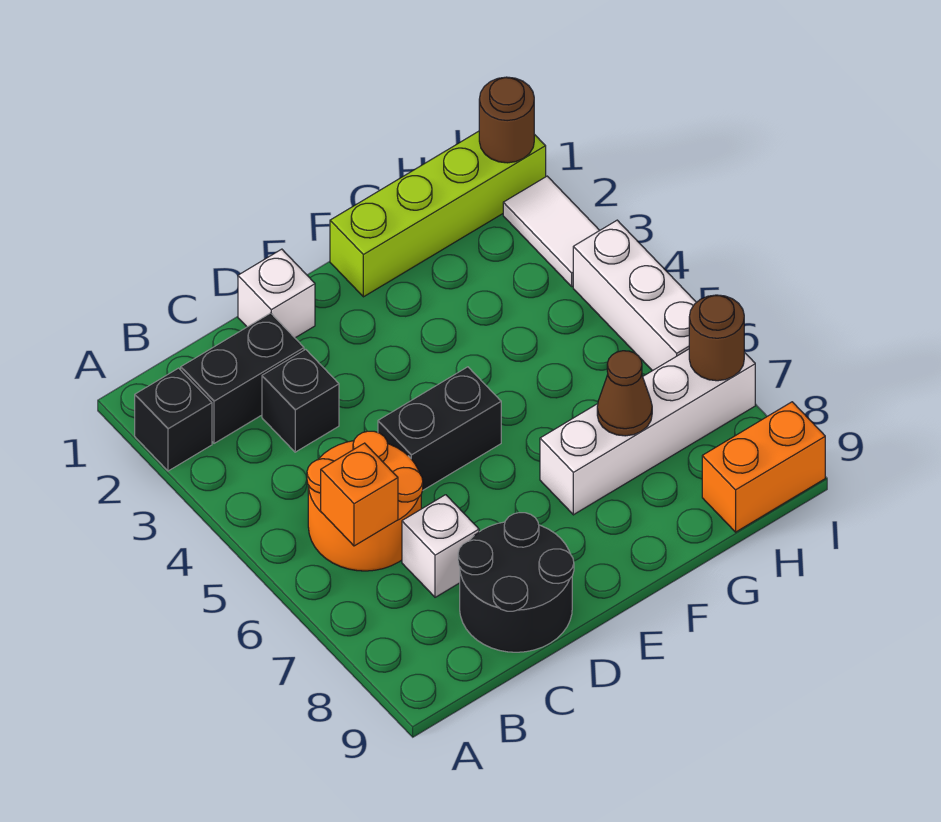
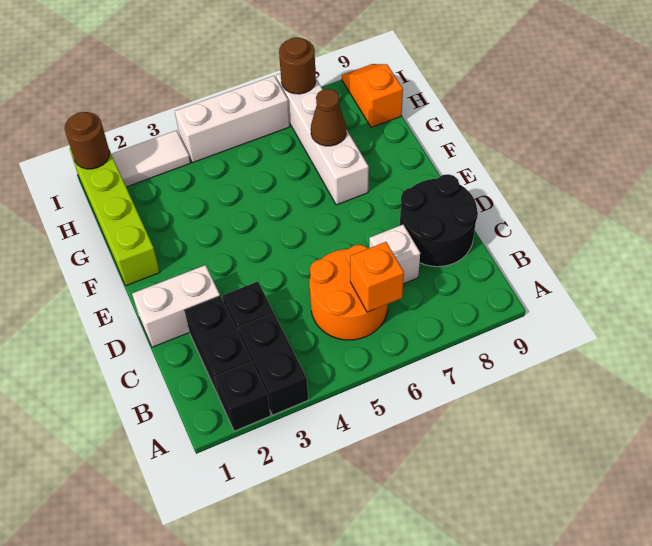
white 1x1 brick [238,249,315,338] -> white 1x2 brick [132,265,220,347]
black 1x2 brick [378,367,501,490] -> black 1x2 brick moved to [238,313,308,415]
orange 1x2 brick [702,402,825,532] -> orange 1x2 slope [342,64,403,128]

